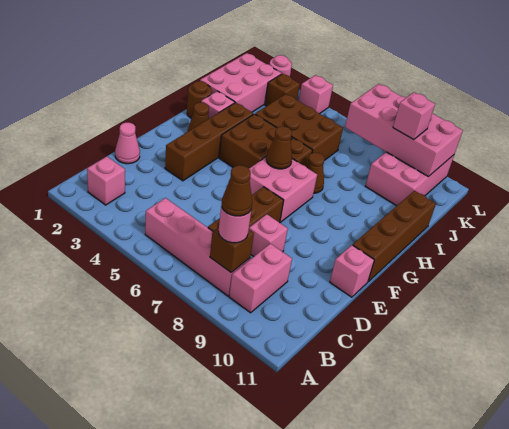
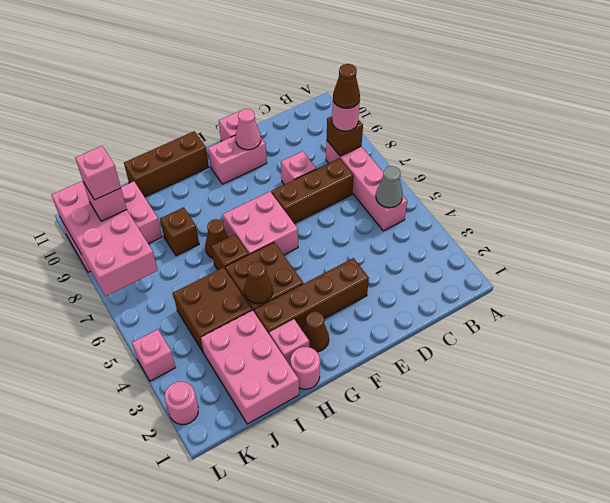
pink 1x1 brick [87,157,125,205] -> pink 1x1 brick moved to [75,146,121,200]
none -> grey 1x1 cone [376,166,403,208]
pink 1x2 brick [229,244,292,313] -> pink 1x2 brick moved to [208,135,267,184]
pink 1x1 cone [115,123,140,164] -> pink 1x1 cone moved to [236,109,261,150]
brown 1x4 brick [353,191,436,282] -> brown 1x3 brick [124,131,209,197]
brown 1x1 cone [266,127,292,169] -> brown 1x1 cone moved to [244,261,273,304]
brown 1x1 round brick [187,81,212,118] -> pink 1x1 round brick [290,347,320,389]
pink 2x3 brick [200,53,282,112] -> pink 2x3 brick turned to [201,310,299,424]
brown 2x3 brick [255,94,343,160] -> brown 2x2 brick [173,267,252,353]
brown 1x1 brick [265,74,300,106] -> brown 1x1 brick moved to [160,207,199,256]

